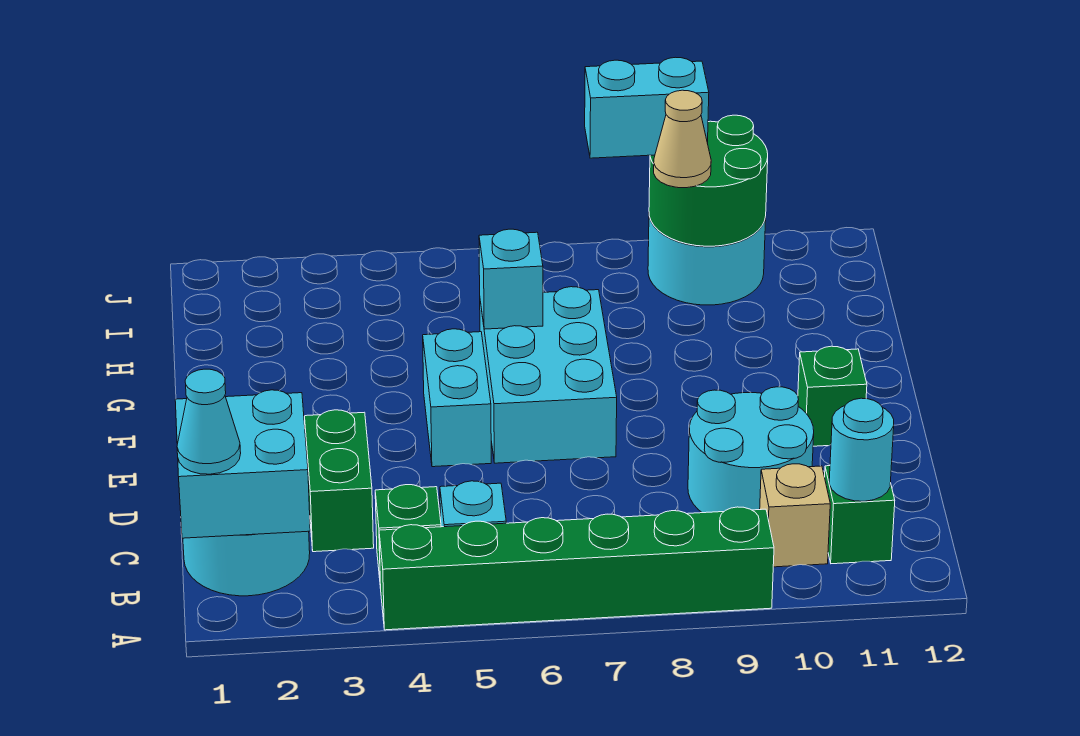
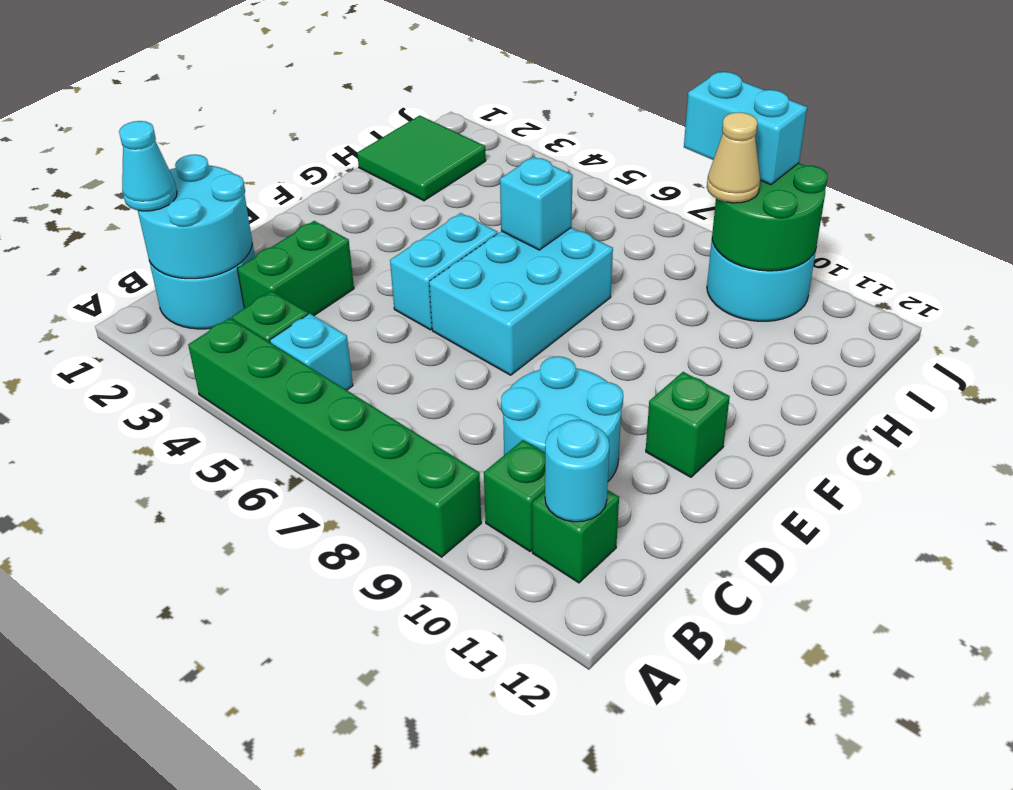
cyan 2x2 brick [175,390,310,538] -> cyan 2x2 round brick [138,154,252,279]
tan 1x1 brick [760,464,830,567] -> green 1x1 brick [484,440,545,551]
none -> green 2x2 tile [357,115,486,201]

